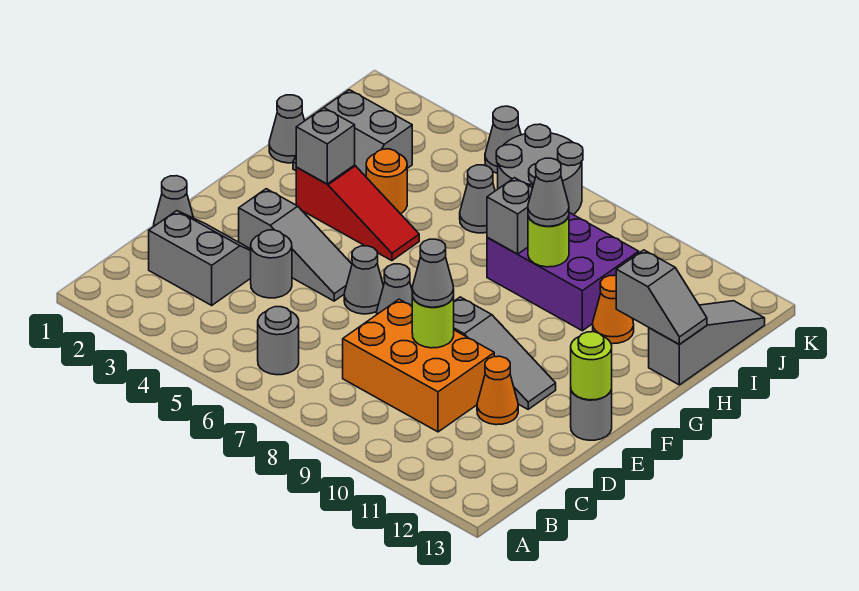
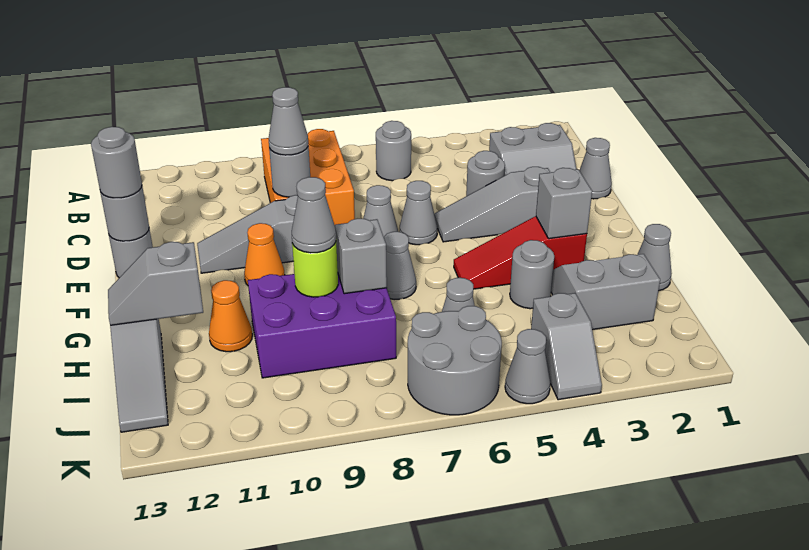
orange 2x3 brick [343,299,494,432] -> orange 2x3 brick turned to [261,129,355,225]
lime 1x1 round brick [412,294,454,348] -> grey 1x1 round brick [269,146,310,197]
orange 1x1 cone [477,356,518,425] -> orange 1x1 cone moved to [244,223,285,285]
lime 1x1 round brick [571,332,612,400] -> grey 1x1 round brick [100,187,149,241]
none -> grey 1x1 round brick [91,127,142,198]
none -> grey 1x1 cone [384,232,416,300]
orange 1x1 round brick [366,149,407,214] -> grey 1x1 round brick [510,240,554,309]
none -> grey 1x2 slope [531,293,602,400]

